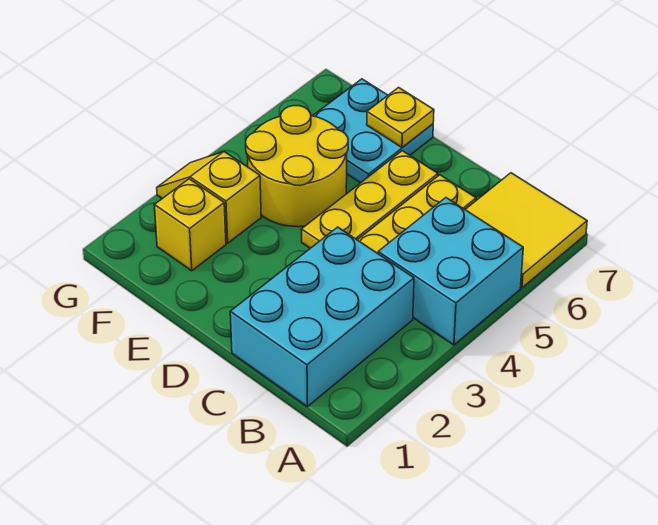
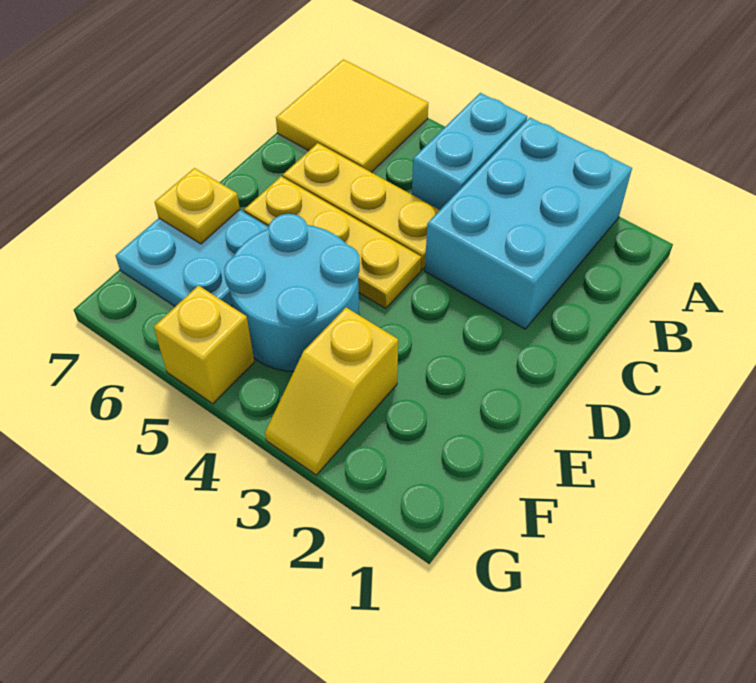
cyan 2x2 brick [378,198,523,345] -> cyan 1x2 brick [412,93,527,210]
cyan 2x3 brick [230,227,414,407] -> cyan 2x3 brick turned to [425,118,632,329]
yellow 2x2 round brick [246,106,348,227] -> cyan 2x2 round brick [224,214,360,372]
yellow 1x1 brick [154,179,226,271] -> yellow 1x1 brick moved to [154,285,254,404]

